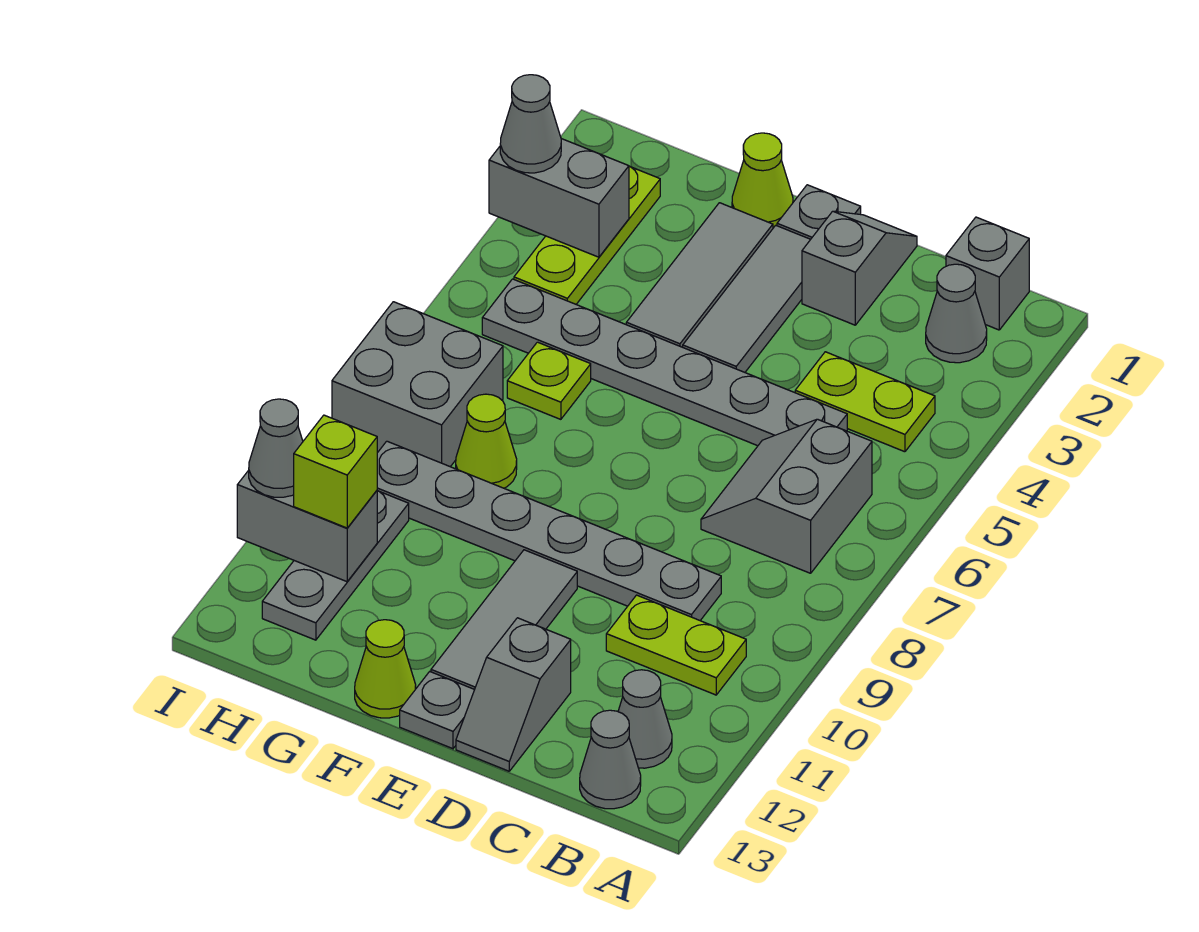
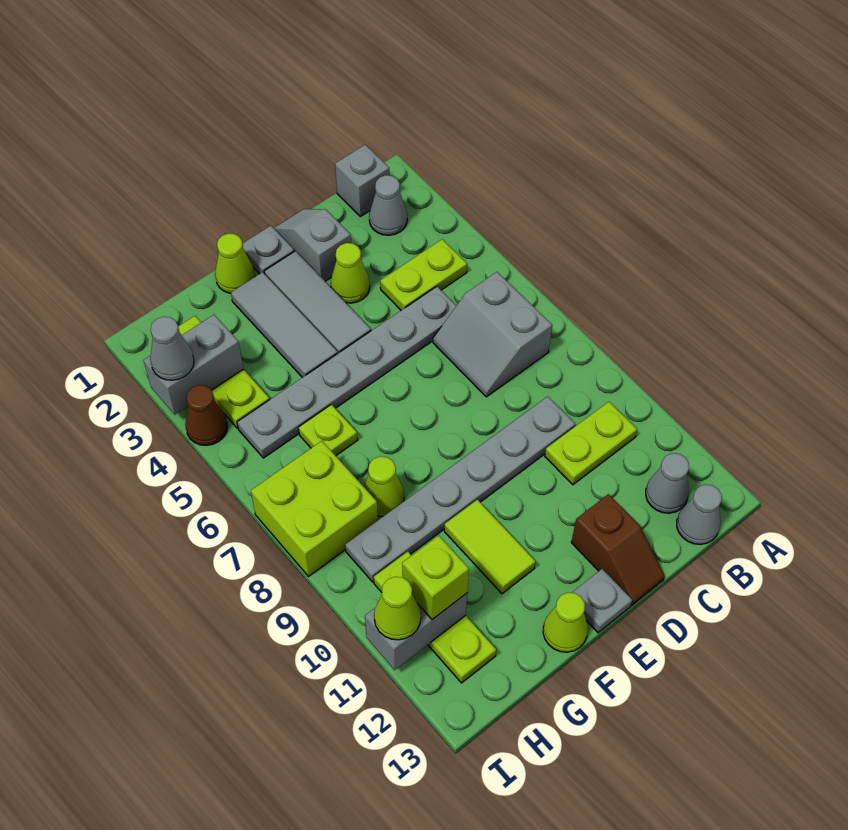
none -> lime 1x1 cone [330,243,370,303]
grey 1x2 slope [456,618,571,771] -> brown 1x2 slope [571,494,665,605]
grey 1x3 tile [431,550,577,689] -> none
none -> lime 1x2 tile [444,500,536,594]
grey 2x2 brick [332,302,503,467] -> lime 2x2 brick [251,441,378,576]
grey 1x3 plate [262,491,409,640] -> lime 1x3 plate [374,552,496,683]
none -> brown 1x1 cone [185,385,228,446]
grey 1x1 cone [249,399,303,497] -> lime 1x1 cone [374,577,421,640]

